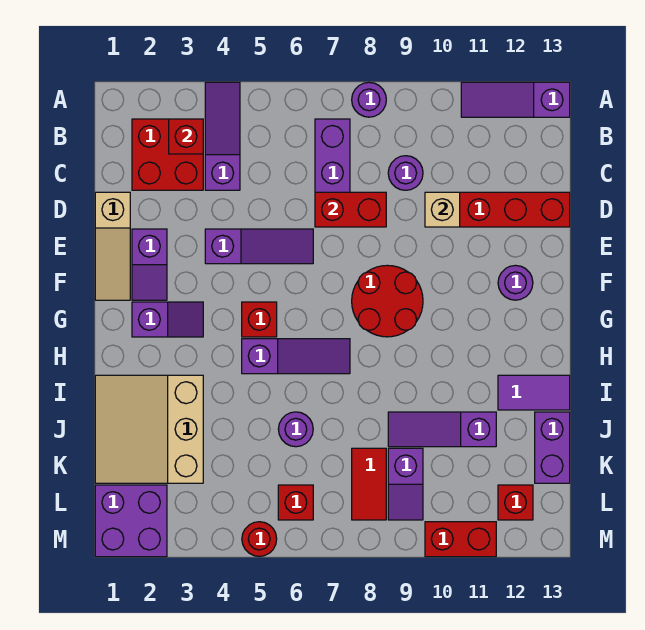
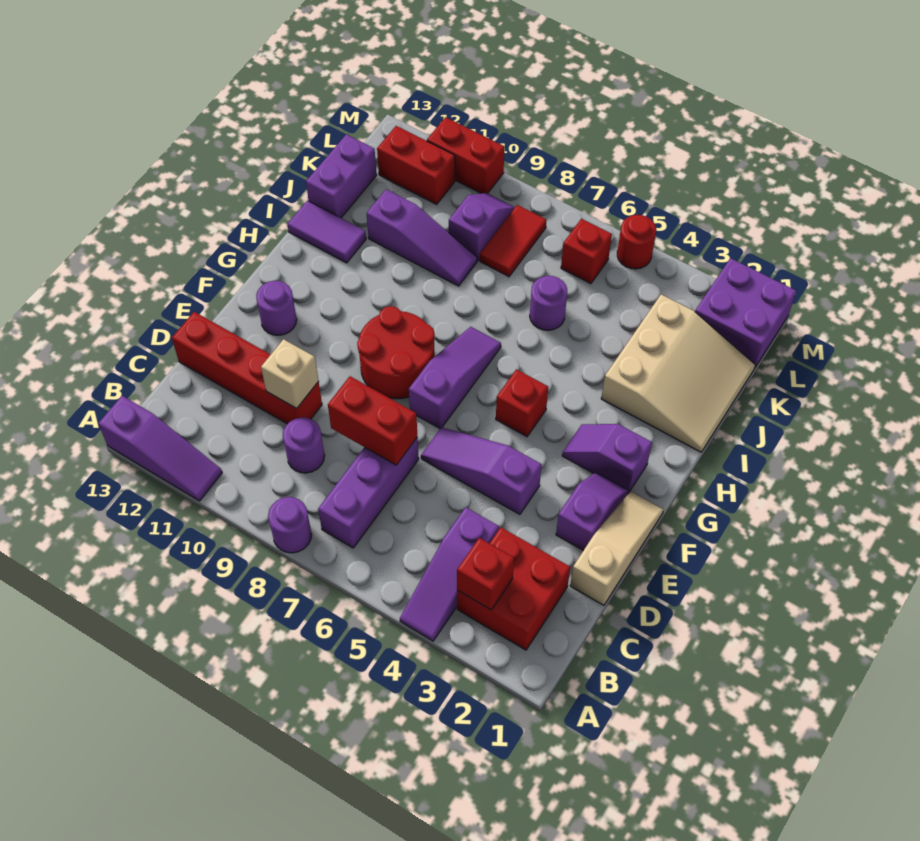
purple 1x3 slope [242,339,350,374] -> purple 1x3 slope turned to [409,327,501,428]
red 1x1 brick [498,485,533,520] -> red 1x2 brick [377,126,455,204]

